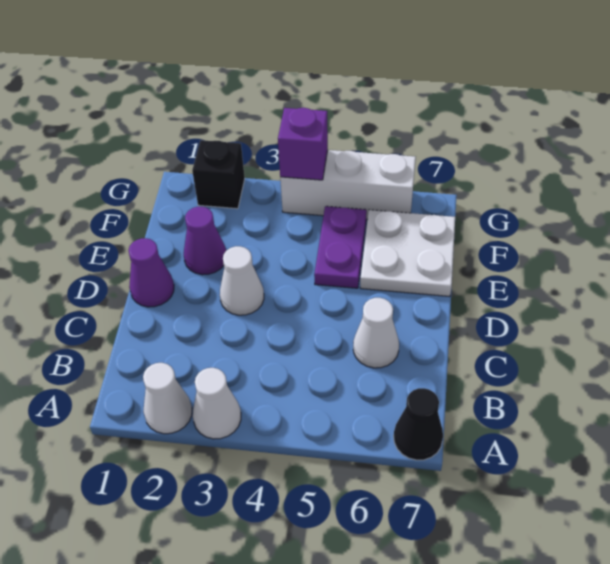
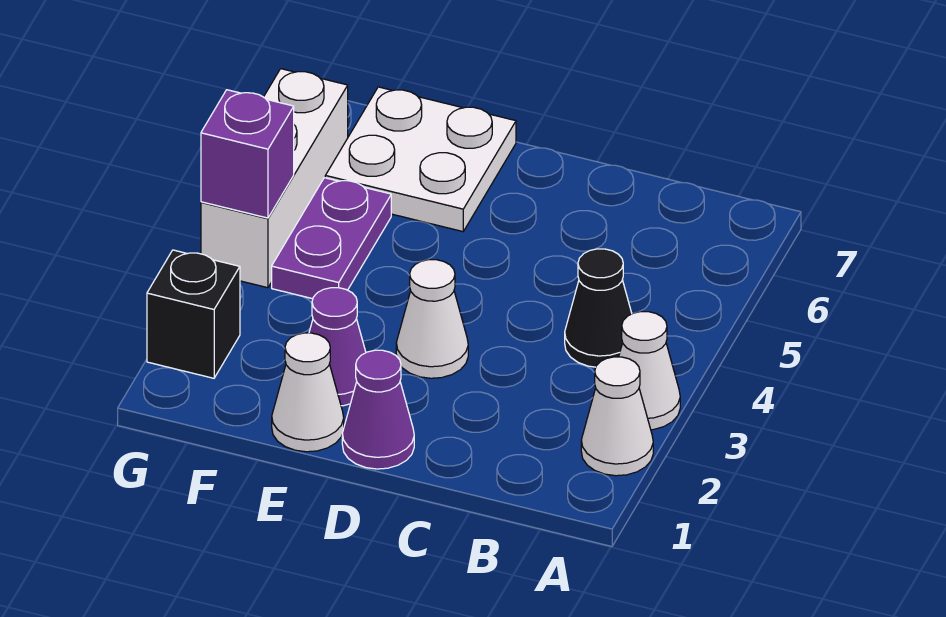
black 1x1 cone [394,388,443,460] -> black 1x1 cone moved to [565,249,632,367]
white 1x1 cone [353,298,399,368] -> white 1x1 cone moved to [272,333,344,452]
purple 1x2 plate [314,206,367,288] -> purple 1x2 plate turned to [272,178,391,299]

